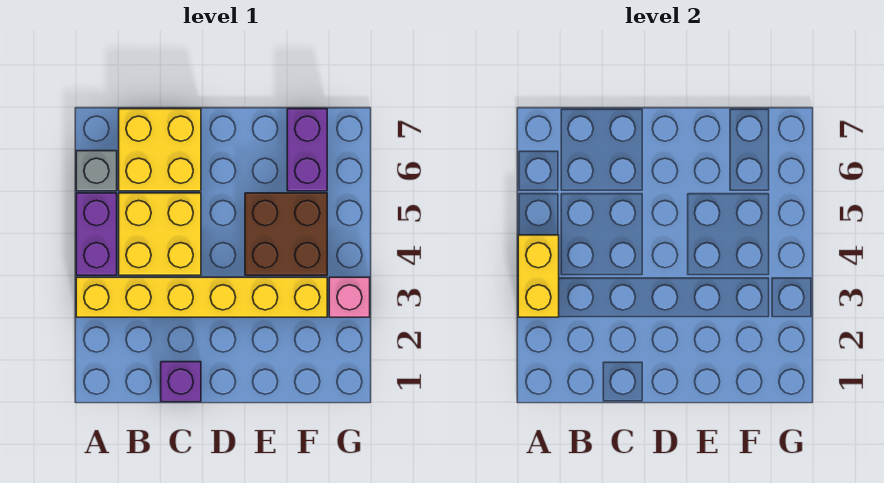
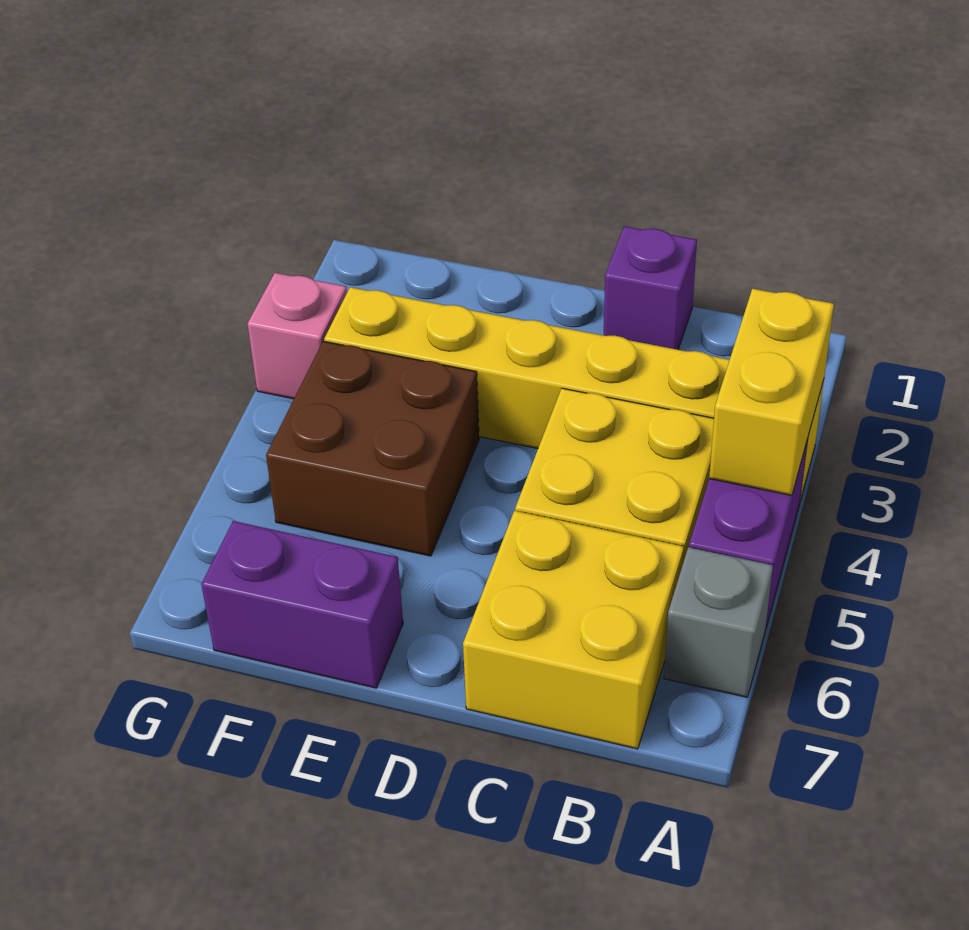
purple 1x2 brick [287,109,327,191] -> purple 1x2 brick turned to [201,521,403,688]

